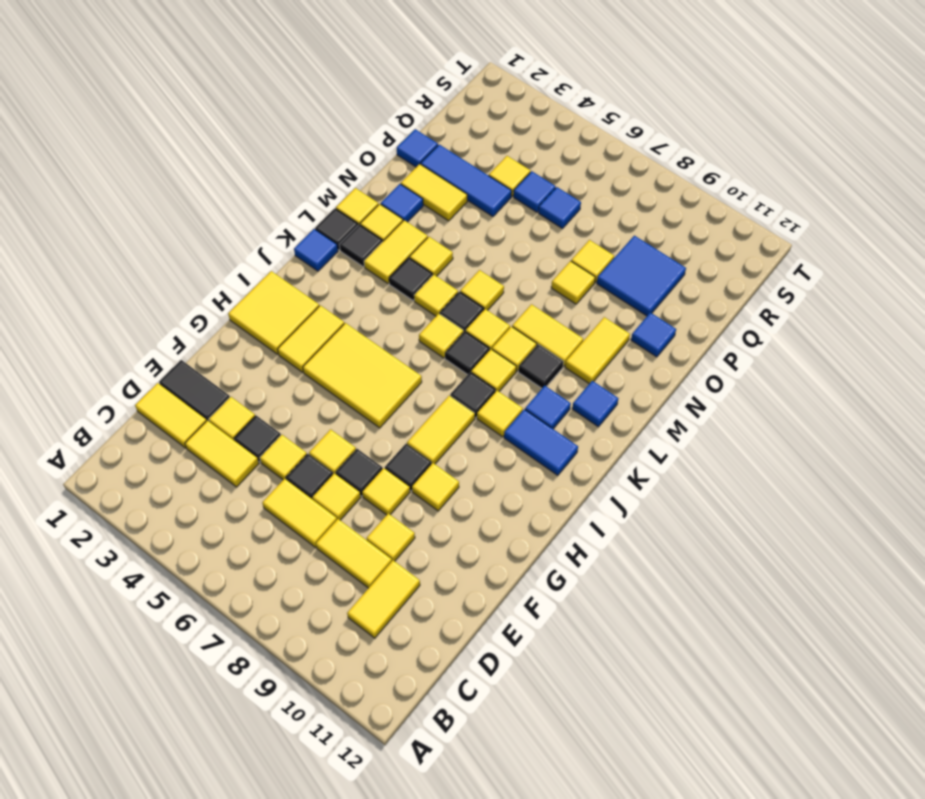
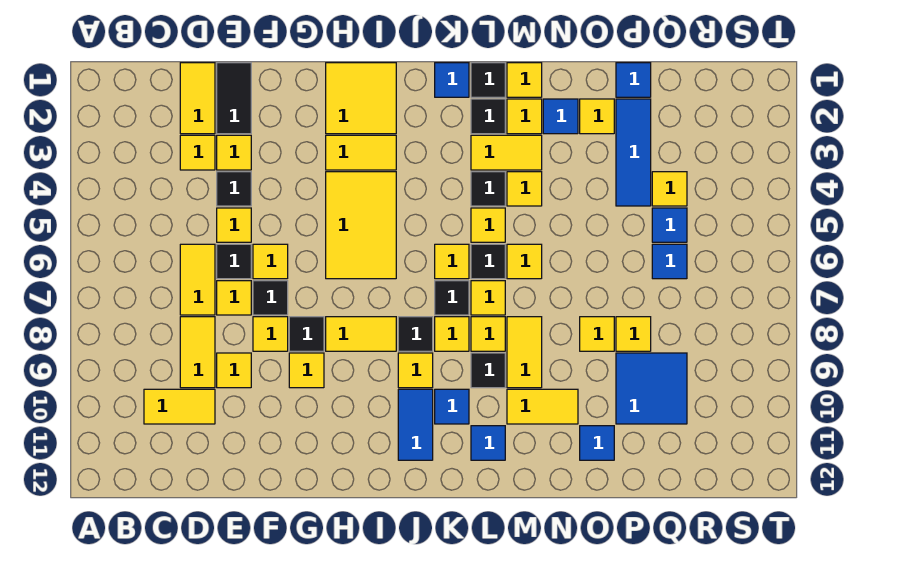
yellow 1x2 tile [185,420,259,487] -> yellow 1x1 tile [180,135,215,170]
yellow 1x2 tile [401,164,467,221] -> yellow 1x1 tile [580,99,614,134]

